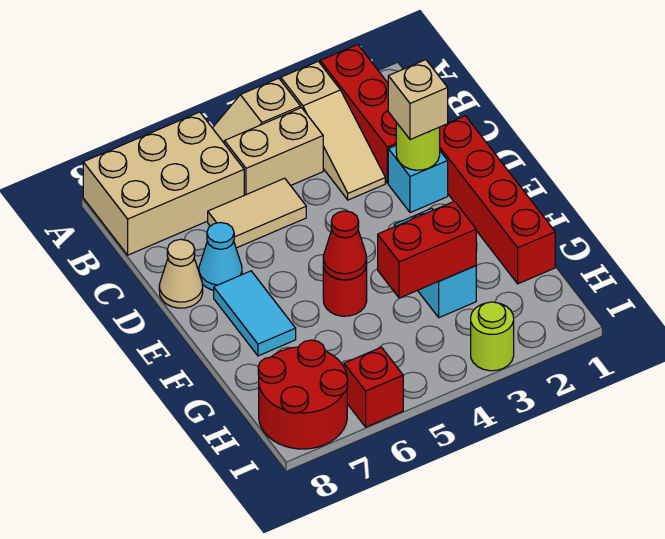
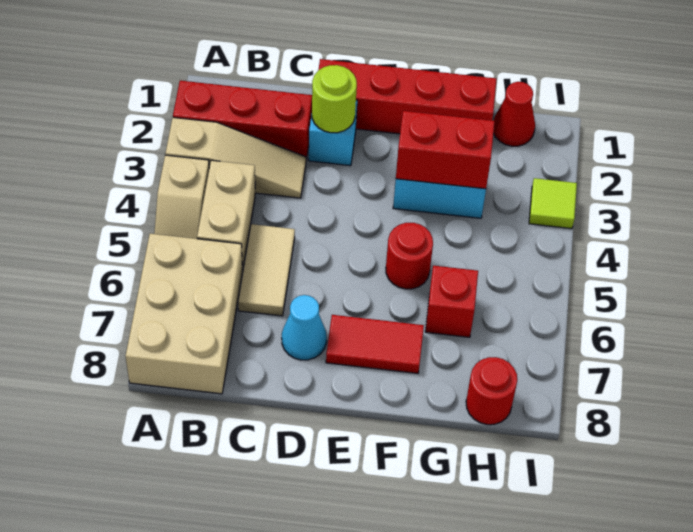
tan 1x1 brick [388,60,448,140] -> none
tan 1x1 cone [159,239,203,308] -> none
cyan 1x2 tile [214,271,296,356] -> red 1x2 tile [326,315,424,373]
red 1x1 cone [323,211,367,280] -> red 1x1 cone moved to [493,82,535,146]
red 1x2 brick [378,201,476,298] -> red 1x2 brick turned to [396,111,495,189]
red 2x2 round brick [258,340,348,449] -> red 1x1 round brick [466,357,517,425]
lime 1x1 round brick [471,302,514,371] -> lime 1x1 tile [529,178,577,229]
red 1x1 brick [344,347,403,427] -> red 1x1 brick moved to [425,266,478,337]

